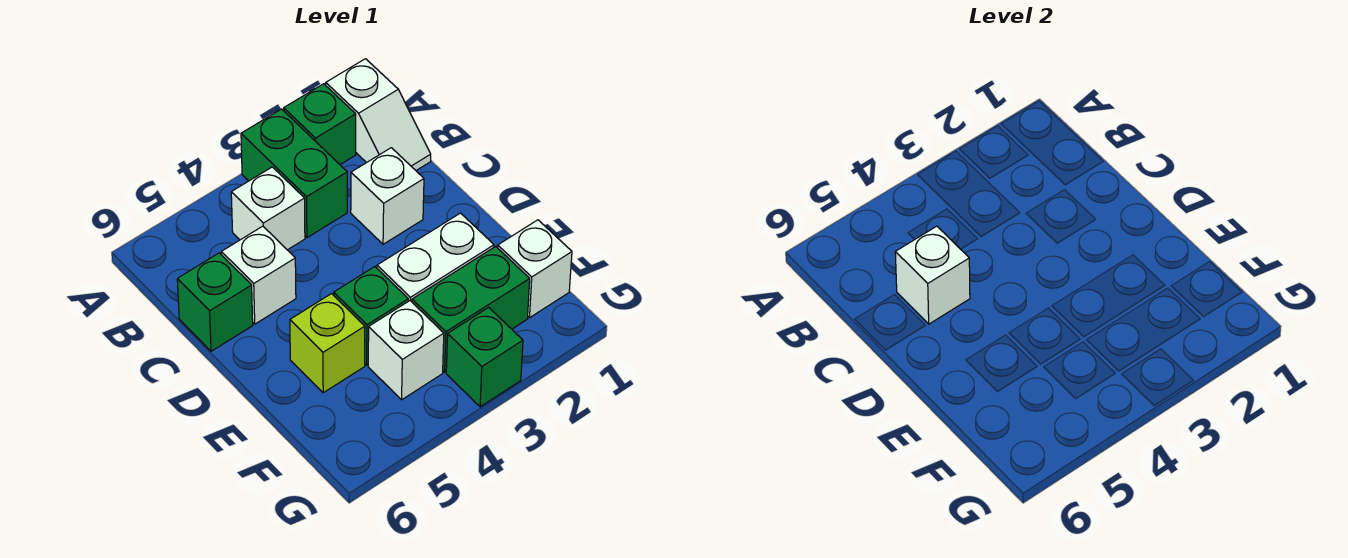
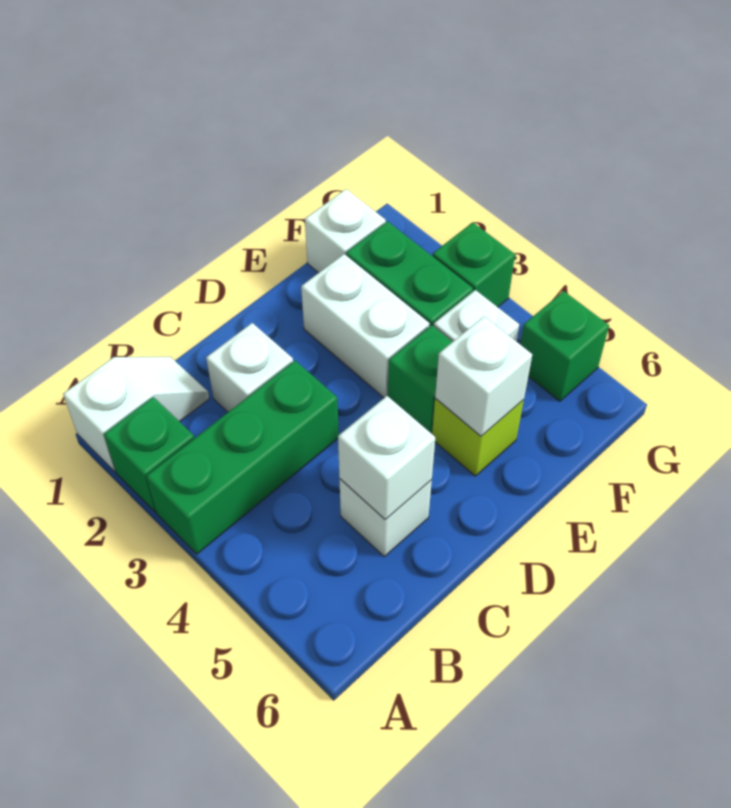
green 1x2 brick [241,109,347,238] -> green 1x3 brick [146,361,339,554]
white 1x1 brick [231,167,305,250] -> white 1x1 brick moved to [435,316,532,436]
green 1x1 brick [177,253,253,351] -> green 1x1 brick moved to [520,291,609,401]

